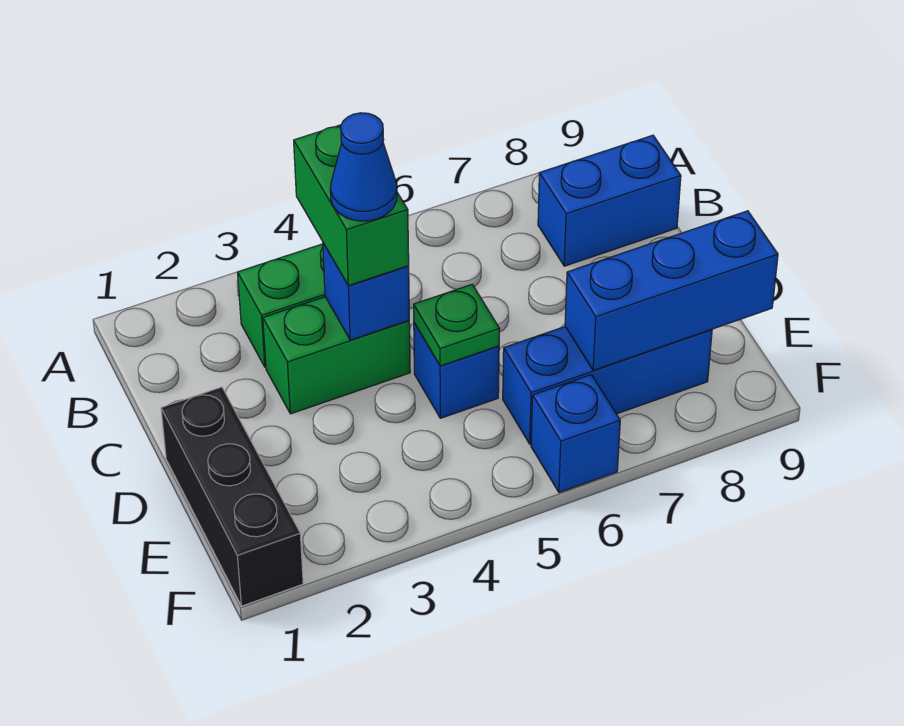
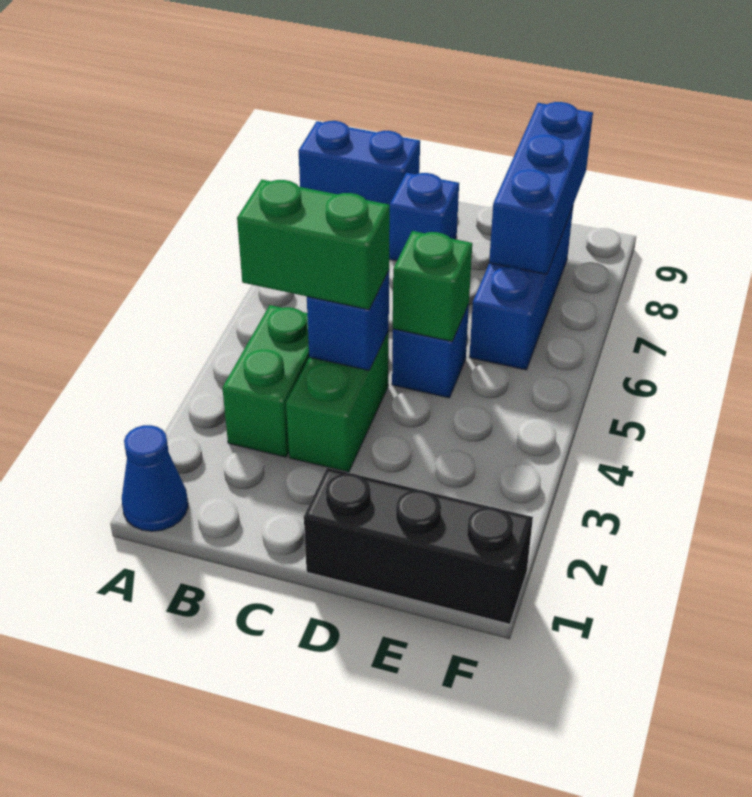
blue 1x2 brick [538,135,681,266] -> blue 1x2 brick turned to [298,121,420,205]
blue 1x1 cone [330,113,397,221] -> blue 1x1 cone moved to [122,425,188,531]
green 1x1 plate [414,285,500,366] -> green 1x1 brick [393,231,472,341]
blue 1x1 brick [531,375,620,493] -> blue 1x1 brick moved to [389,173,459,261]

